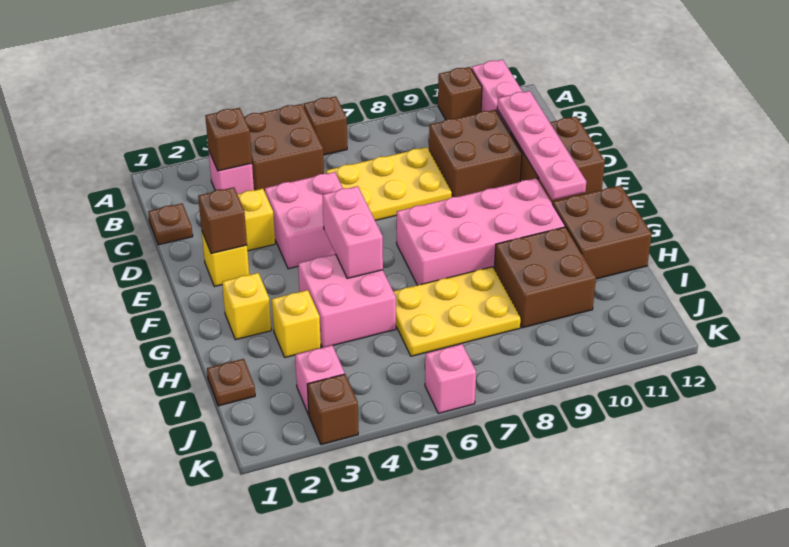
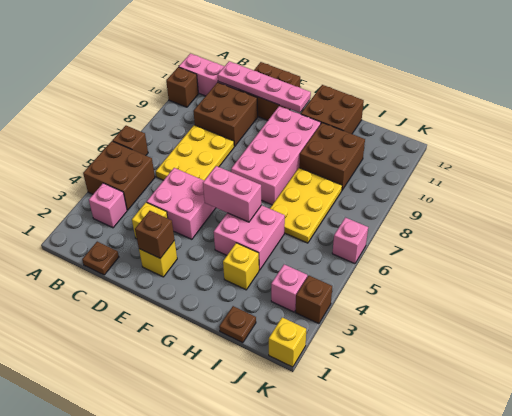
brown 1x1 brick [205,108,252,171] -> none
yellow 1x1 brick [222,273,271,340] -> yellow 1x1 brick moved to [269,317,306,367]

